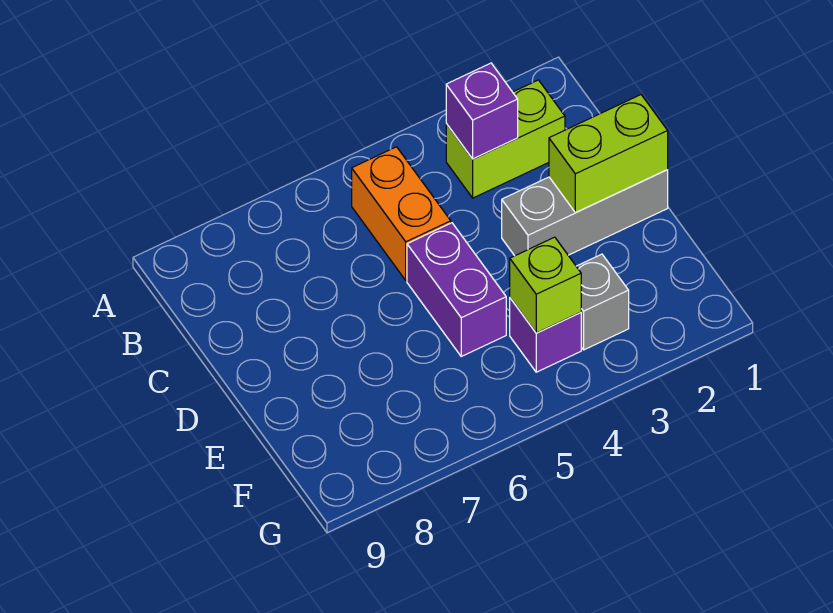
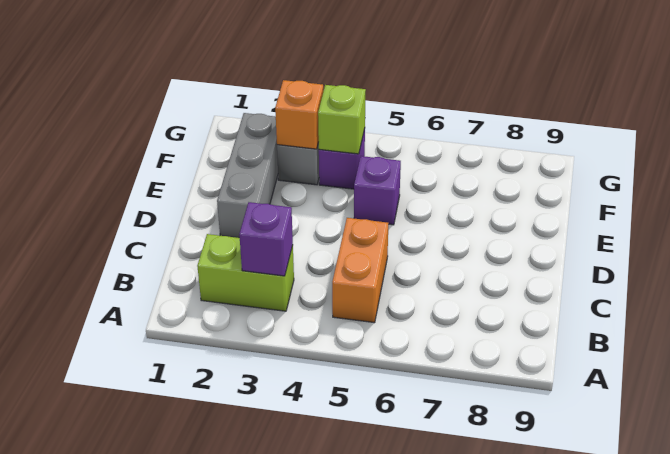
grey 1x3 brick [502,170,668,256] -> grey 1x3 brick turned to [217,113,278,238]
lime 1x2 brick [549,95,668,213] -> none
purple 1x2 brick [407,223,506,356] -> purple 1x1 brick [354,156,401,225]
none -> orange 1x1 brick [275,80,323,149]

